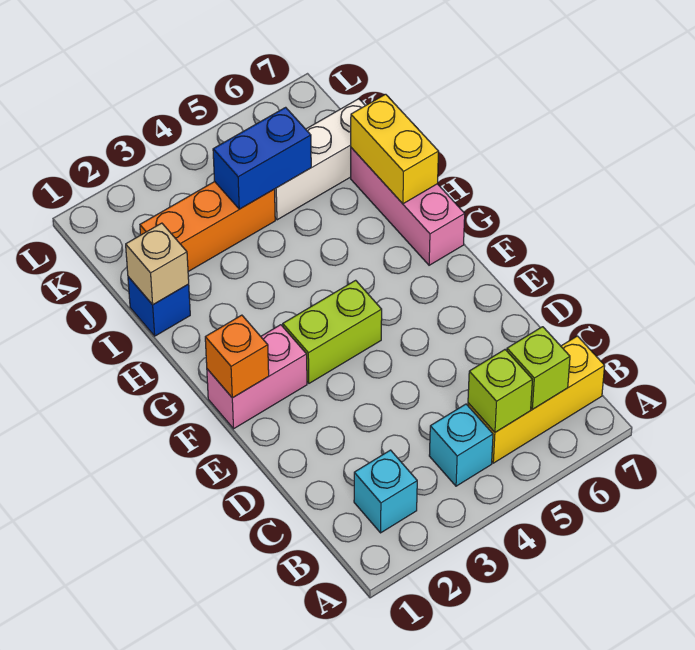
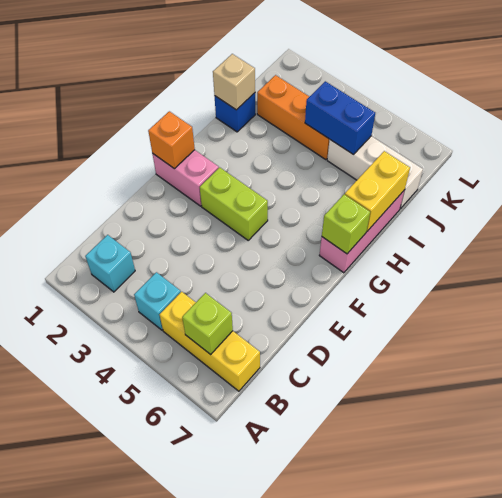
lime 1x1 brick [468,350,532,432] -> lime 1x1 brick moved to [322,194,370,254]

